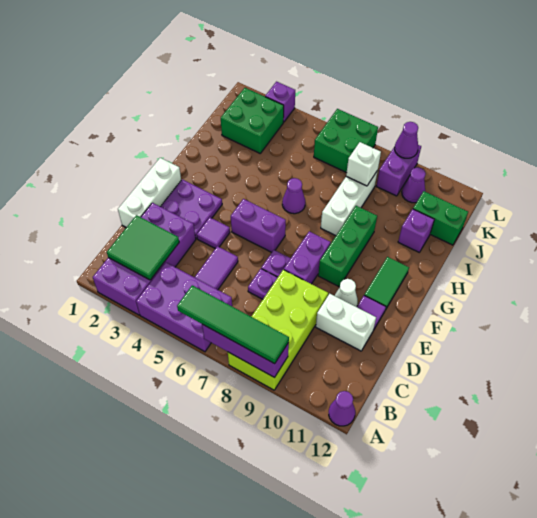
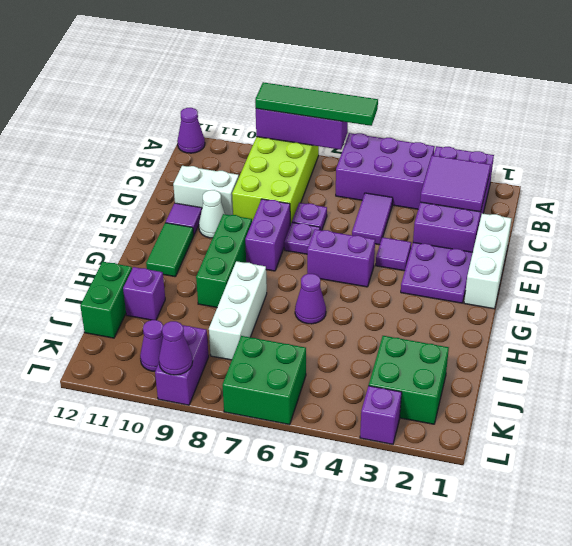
green 2x2 tile [107,215,179,280] -> purple 2x2 tile [420,156,491,212]
white 1x1 brick [346,142,381,186] -> none
green 1x2 brick [413,191,468,245] -> green 1x2 brick turned to [80,262,132,338]

